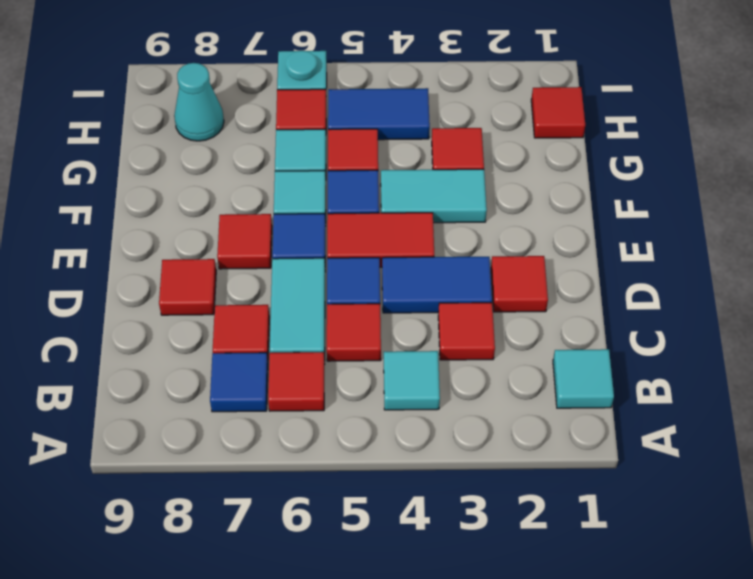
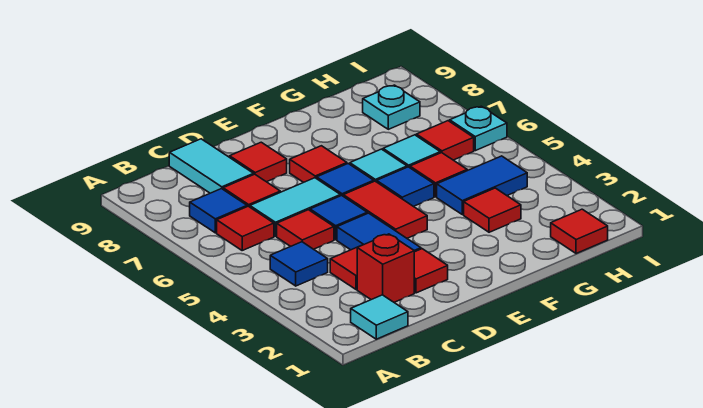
cyan 1x1 tile [384,351,440,410] -> blue 1x1 tile [270,242,328,286]
none -> red 1x1 brick [357,234,414,302]
cyan 1x2 tile [381,169,487,223] -> cyan 1x2 tile moved to [169,139,254,193]
blue 1x2 tile [328,88,430,140] -> blue 1x2 tile turned to [437,156,527,215]
cyan 1x1 cone [174,63,224,141] -> cyan 1x1 plate [363,85,420,129]

